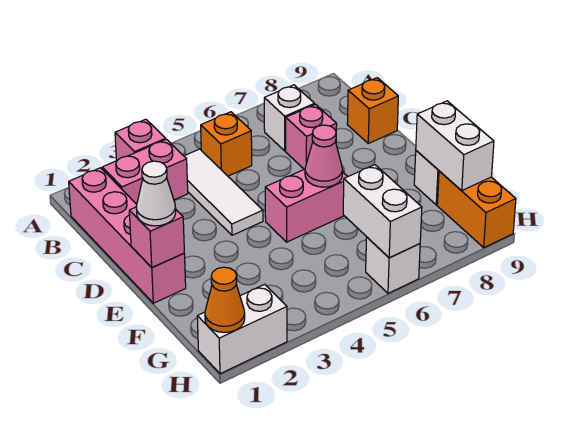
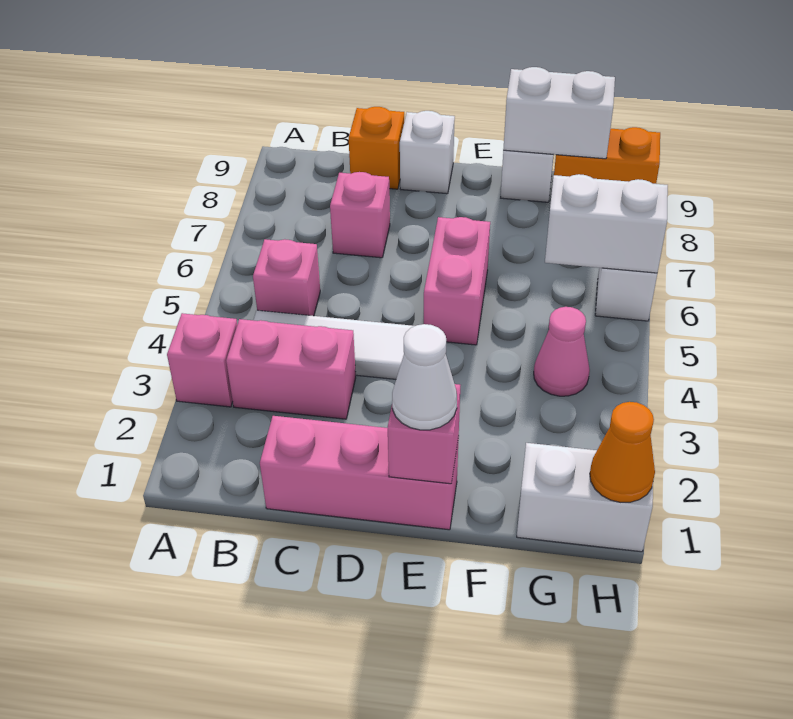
pink 1x4 brick [69,168,186,303] -> pink 1x3 brick [260,416,459,530]
pink 1x2 brick [102,139,188,204] -> pink 1x2 brick turned to [226,319,356,419]
orange 1x1 brick [201,112,252,176] -> pink 1x1 brick [253,239,320,316]
white 1x1 brick [264,85,315,151] -> white 1x1 brick moved to [400,111,455,194]
pink 1x1 cone [305,125,343,187] -> pink 1x1 cone moved to [534,307,590,396]
white 1x2 brick [197,284,287,374] -> white 1x2 brick turned to [517,443,654,552]

